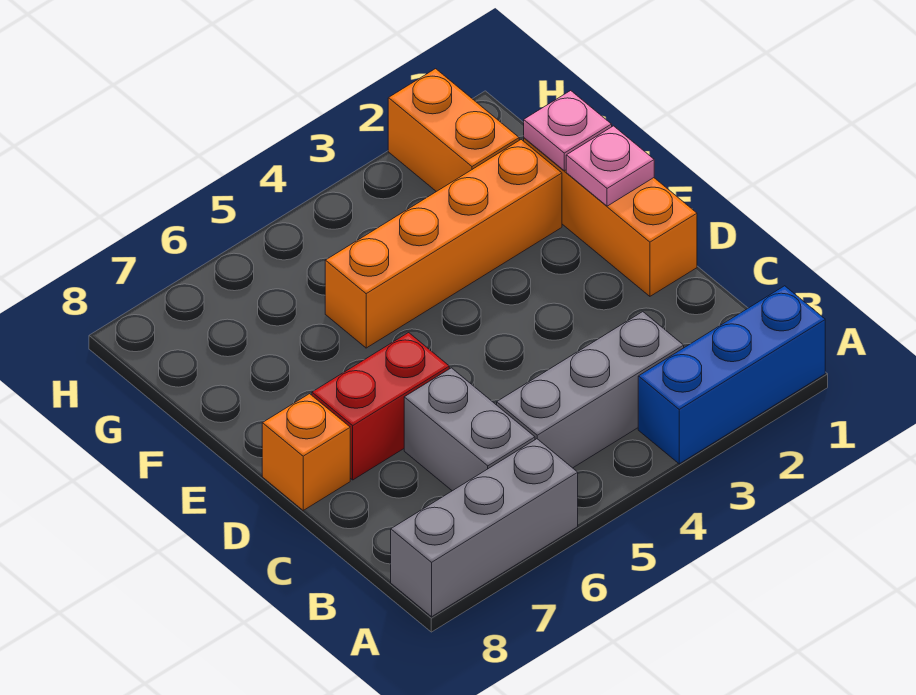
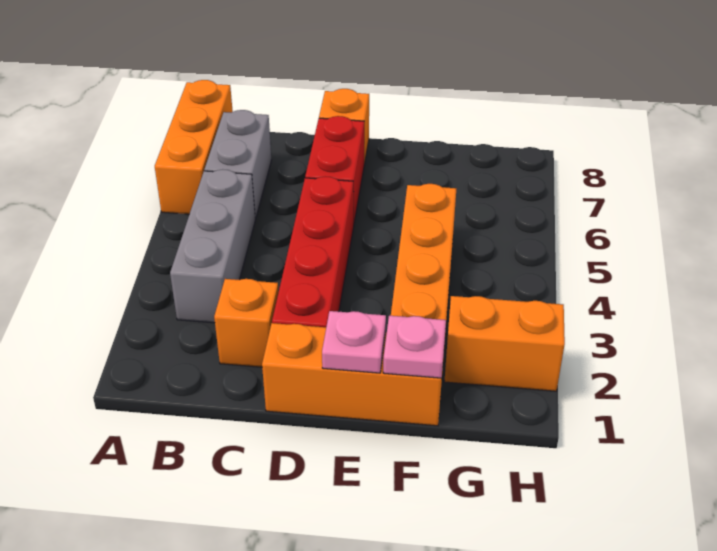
blue 1x3 brick [638,286,825,464] -> none
grey 1x3 brick [391,439,578,617] -> orange 1x3 brick [155,80,233,214]
grey 1x2 brick [404,368,535,491] -> grey 1x2 brick turned to [204,110,271,219]
none -> orange 1x1 brick [214,279,279,367]
none -> red 1x4 brick [272,177,354,327]

